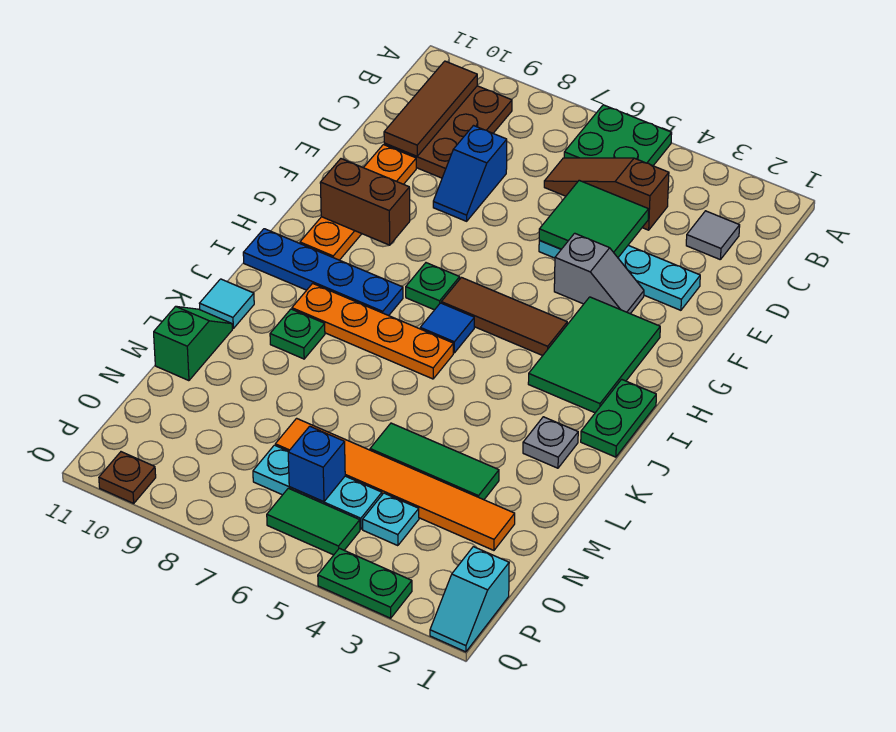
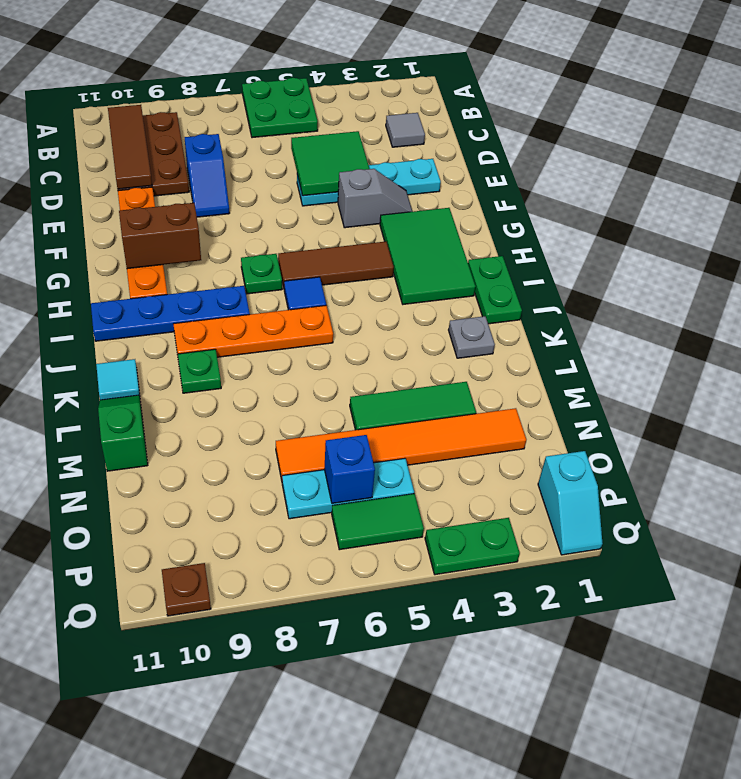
brown 1x3 slope [544,158,669,230] -> none
cyan 1x1 plate [363,493,419,546] -> none

